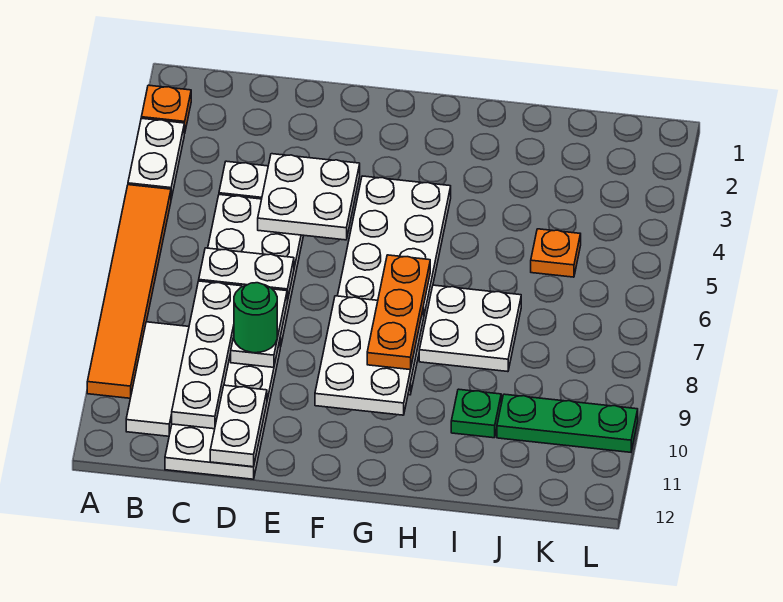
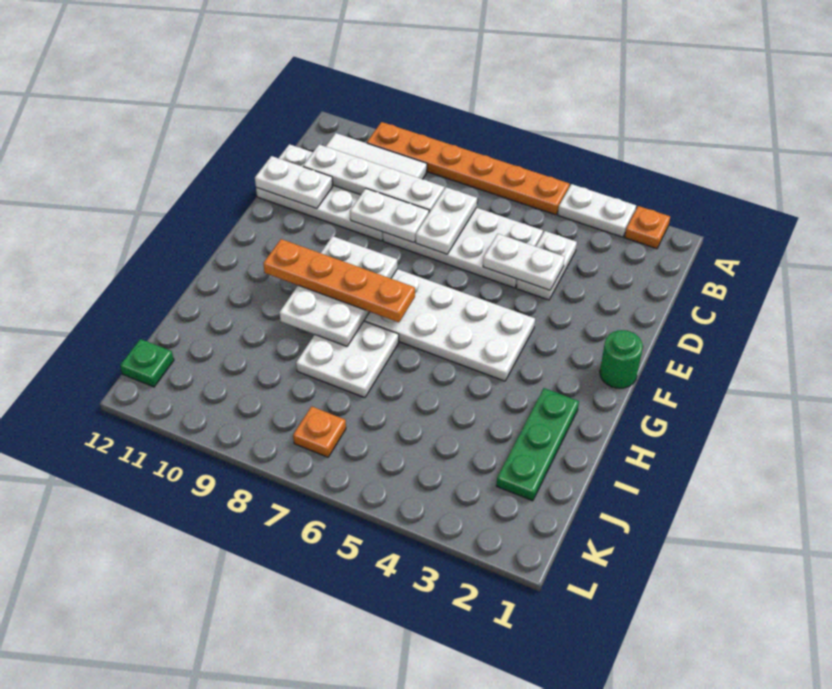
orange 1x6 tile [87,185,171,398] -> orange 1x6 plate [367,122,570,215]
white 2x2 plate [258,154,360,240] -> white 1x2 plate [483,234,565,290]
green 1x1 round brick [234,283,277,353] -> green 1x1 round brick moved to [600,330,643,388]
white 2x3 plate [315,296,424,415] -> white 2x3 plate turned to [280,236,397,346]
orange 1x3 plate [367,255,430,370] -> orange 1x4 plate [263,239,415,322]
green 1x1 plate [451,389,501,438] -> green 1x1 plate moved to [120,339,174,387]
orange 1x1 plate [531,229,581,277] -> orange 1x1 plate moved to [293,406,346,457]
green 1x3 plate [497,394,638,452] -> green 1x3 plate moved to [496,388,579,501]

